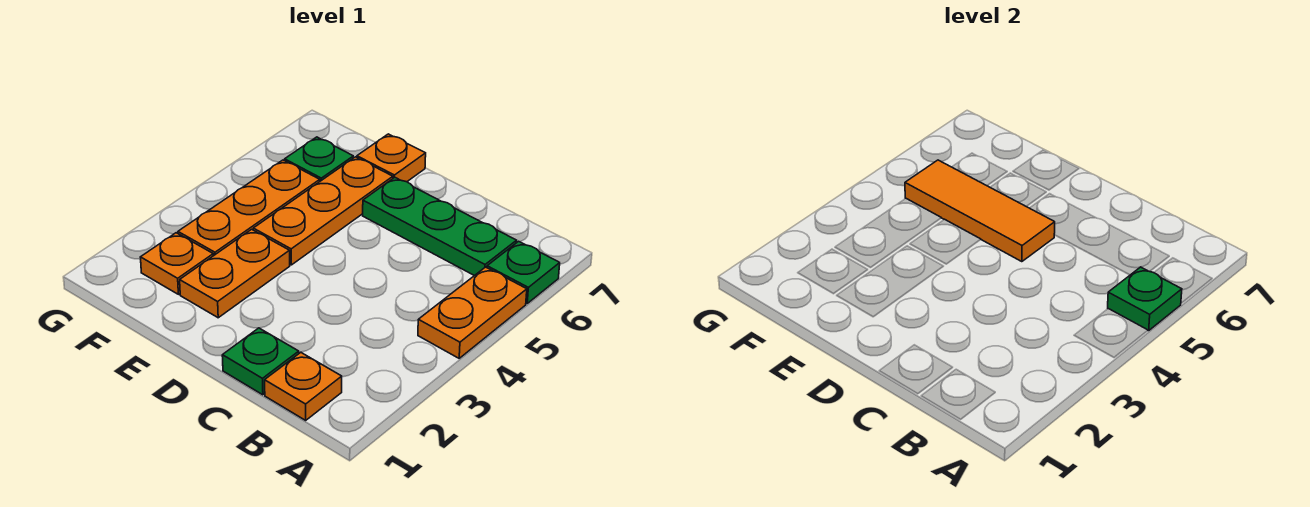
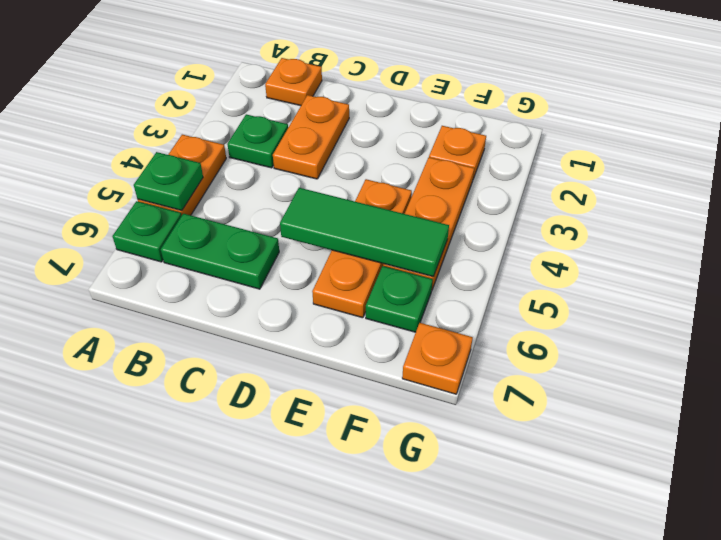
green 1x3 plate [363,177,517,276] -> green 1x2 plate [161,214,279,289]
green 1x1 plate [222,328,299,395] -> green 1x1 plate moved to [227,114,288,168]
orange 1x3 tile [905,160,1055,262] -> green 1x3 tile [280,188,449,277]
orange 1x2 plate [180,229,290,318] -> orange 1x2 plate moved to [273,95,349,179]
orange 1x1 plate [357,134,426,182] -> orange 1x1 plate moved to [402,323,473,394]

